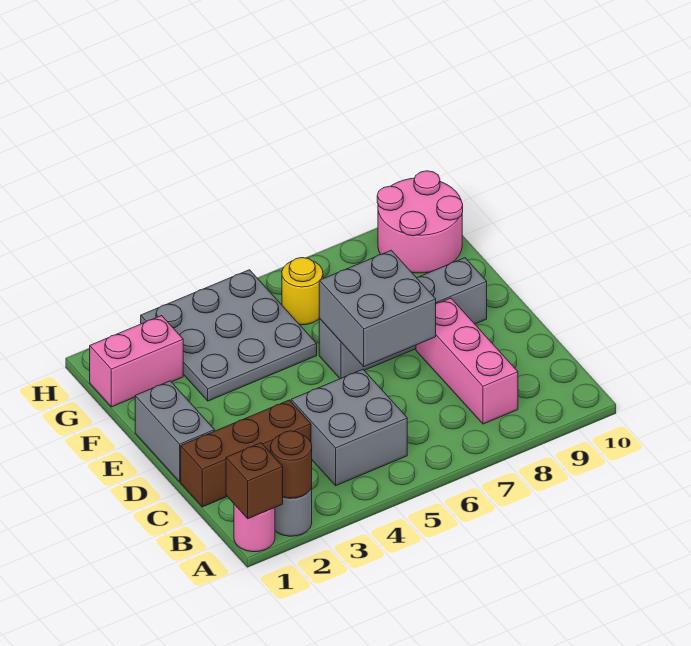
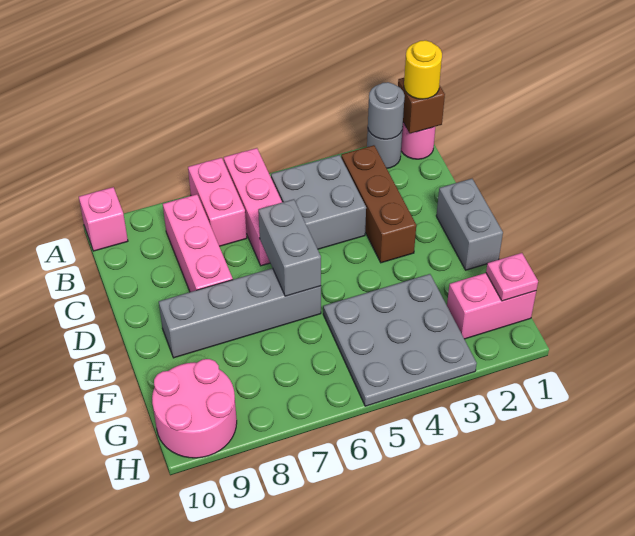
brown 1x1 round brick [271,431,312,498] -> grey 1x1 round brick [368,82,405,139]
none -> pink 1x3 brick [224,148,282,266]
none -> pink 1x2 brick [188,158,247,246]
none -> pink 1x1 brick [79,187,128,251]
brown 1x3 brick [181,400,311,507] -> brown 1x3 brick turned to [341,145,416,263]
grey 2x2 brick [319,250,436,367] -> grey 1x2 brick [258,199,321,296]
none -> pink 1x1 plate [486,253,538,301]
yellow 1x1 round brick [282,258,323,325] -> yellow 1x1 round brick moved to [404,40,442,99]

